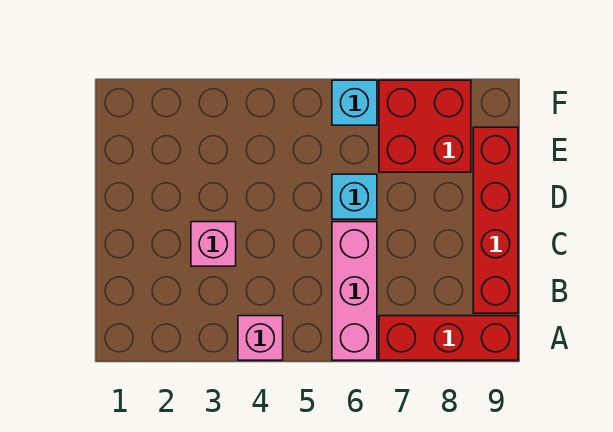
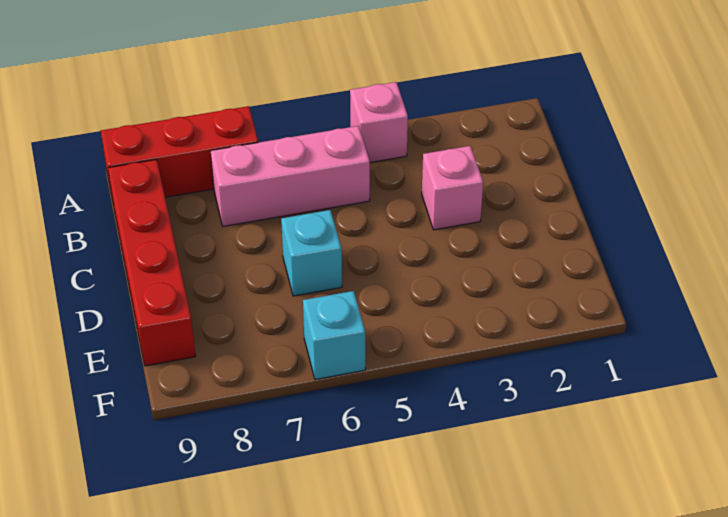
pink 1x3 brick [332,222,377,360] -> pink 1x3 brick turned to [211,126,370,226]
red 2x2 brick [379,80,471,172] -> none

